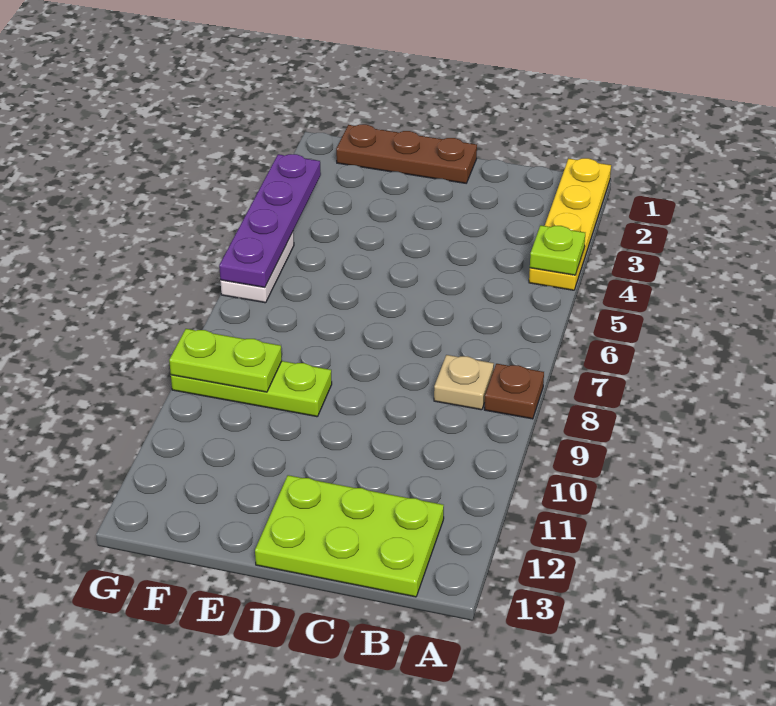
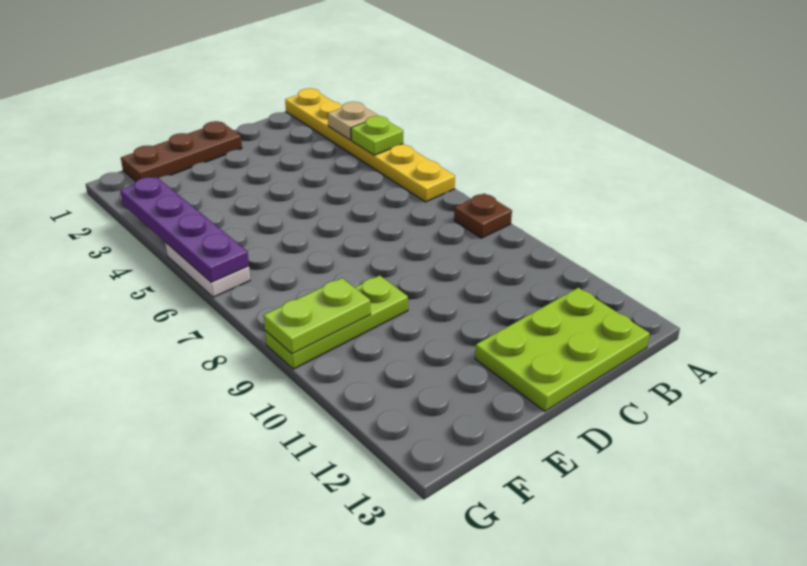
yellow 1x4 plate [529,158,611,290] -> yellow 1x6 plate [285,88,455,202]
tan 1x1 plate [434,355,494,410] -> tan 1x1 plate moved to [328,102,379,140]

